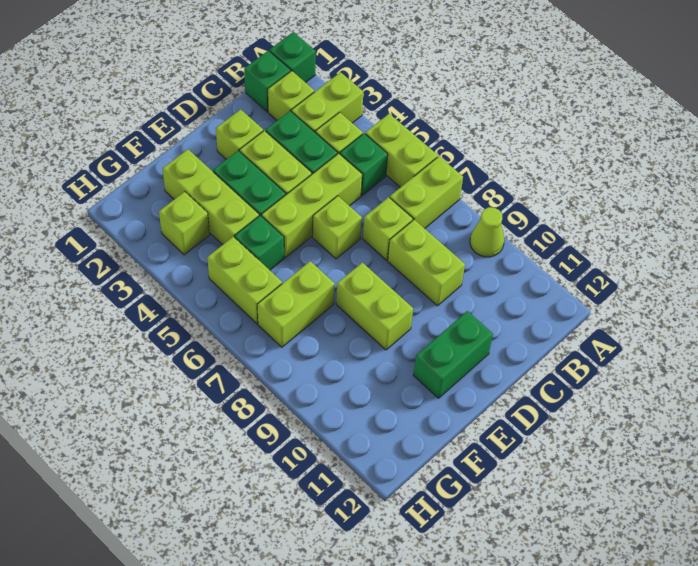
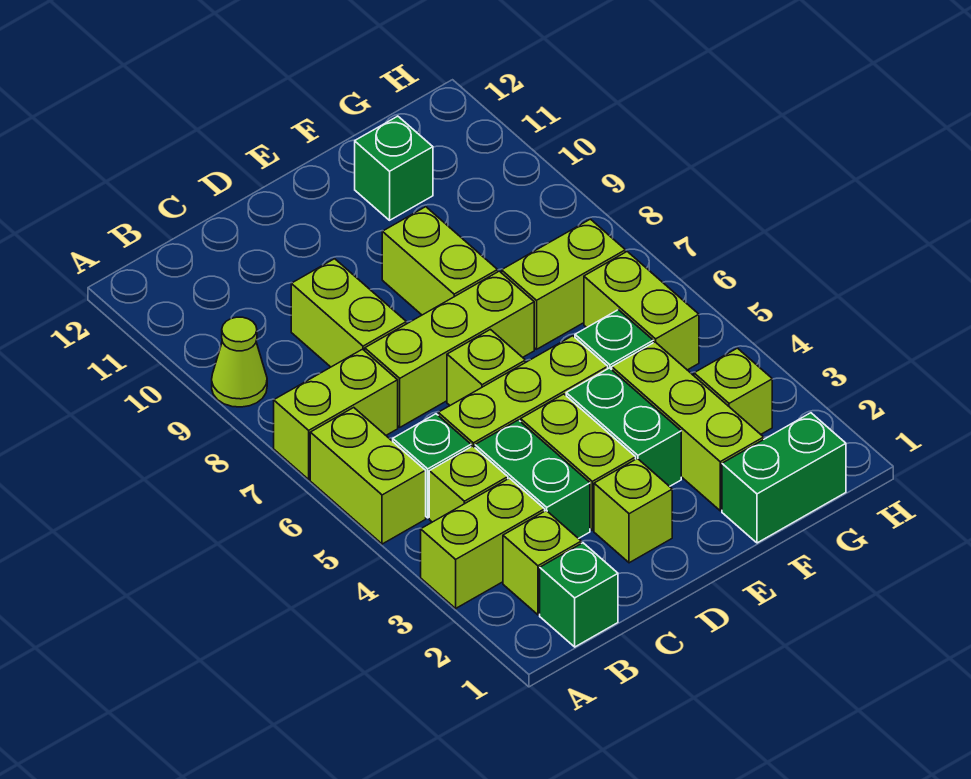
green 1x1 brick [270,32,316,83] -> green 1x1 brick moved to [355,116,433,220]
lime 1x1 brick [363,197,413,260] -> lime 1x3 brick [365,271,534,427]
green 1x2 brick [413,311,493,398] -> green 1x2 brick moved to [722,413,846,543]

